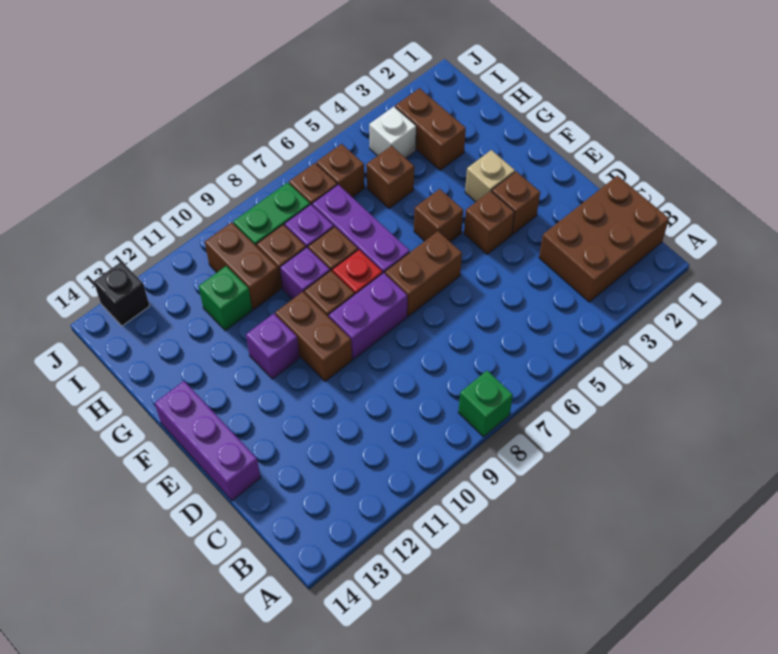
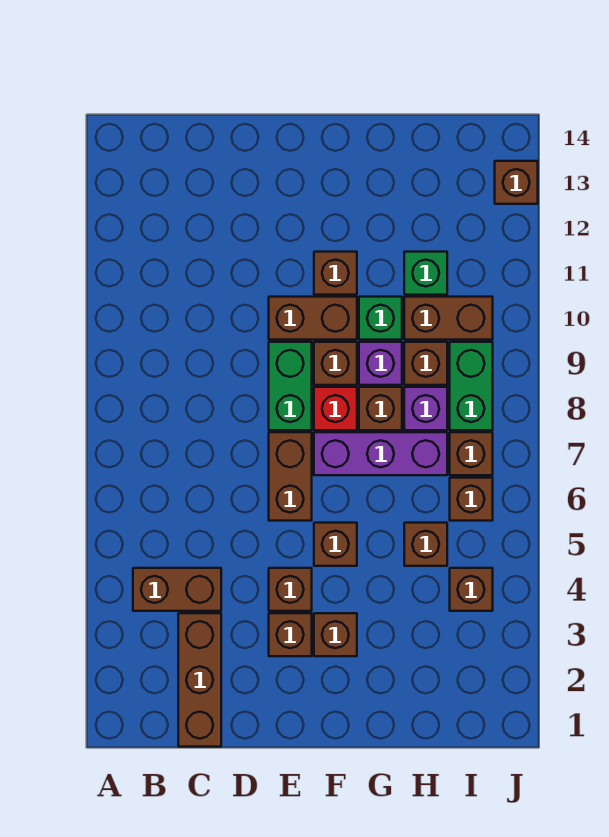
green 1x1 brick [458,371,513,437] -> green 1x1 brick moved to [359,297,402,340]
brown 2x3 brick [539,176,669,302] -> brown 1x3 brick [178,613,221,747]
purple 1x3 brick [155,381,261,500] -> none
purple 1x2 brick [329,273,407,359] -> green 1x2 brick [269,342,312,430]
tan 1x1 brick [465,150,515,202] -> brown 1x1 brick [314,613,357,656]
purple 1x1 brick [246,314,299,379] -> brown 1x1 brick [314,252,357,295]
brown 1x2 brick [395,88,466,170] -> brown 1x2 brick moved to [133,568,221,611]
white 1x1 brick [369,107,416,158] -> brown 1x1 brick [450,568,493,611]
black 1x1 brick [93,261,150,326] -> brown 1x1 brick [495,161,538,204]

